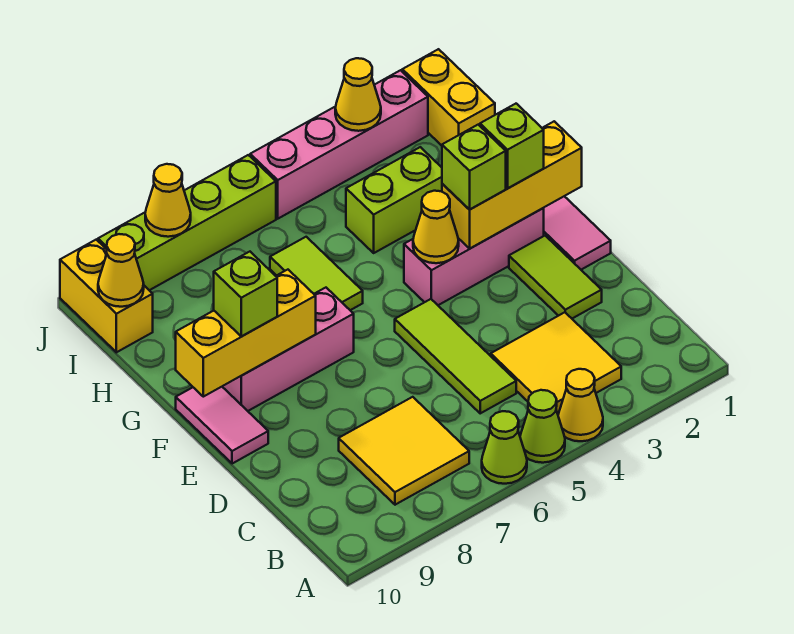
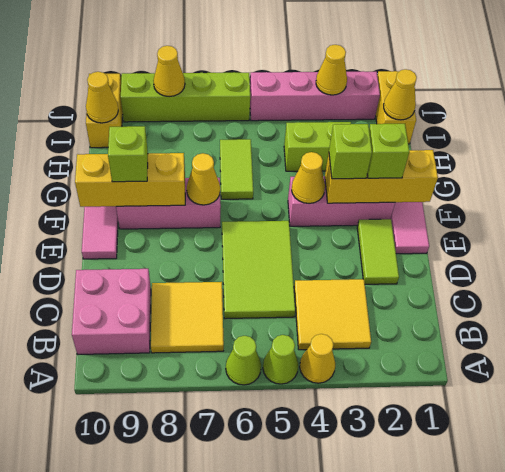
none -> pink 2x2 brick [72,269,151,355]
lime 1x3 tile [395,299,516,413] -> lime 2x3 tile [222,221,295,319]
none -> yellow 1x1 cone [187,153,220,205]
none -> yellow 1x1 cone [384,69,417,120]

